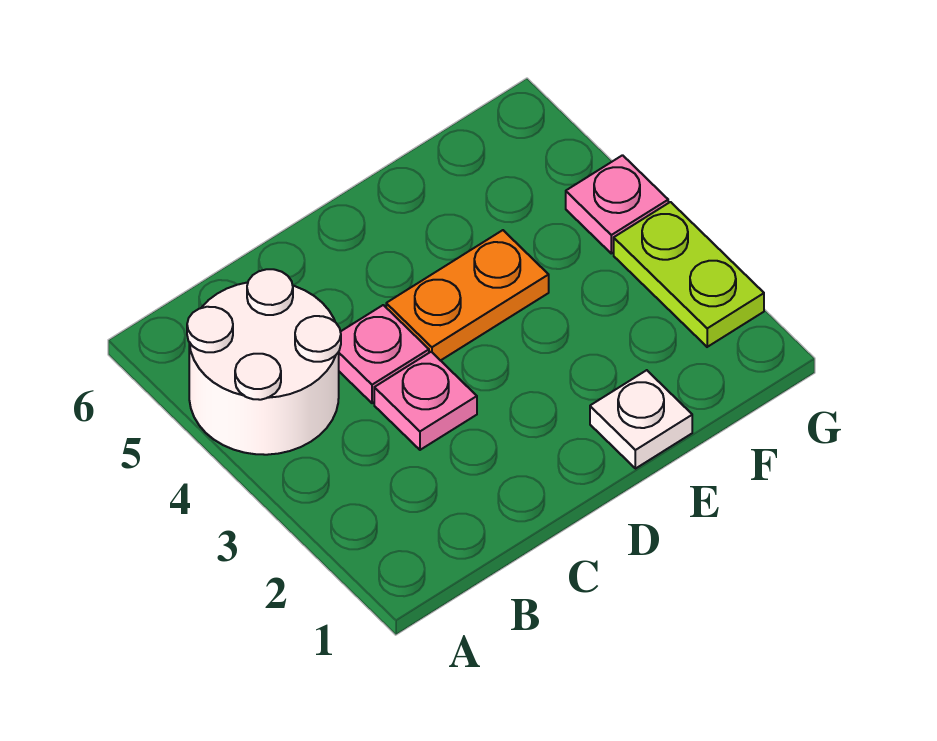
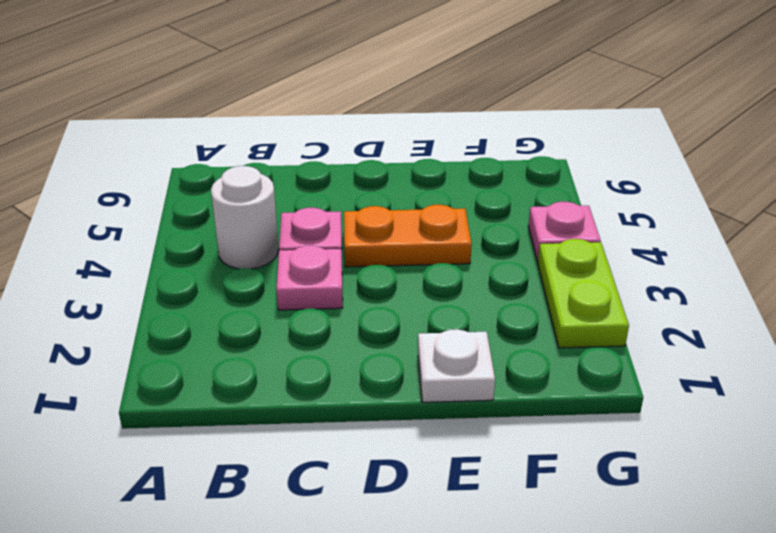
white 2x2 round brick [187,269,341,455] -> white 1x1 round brick [211,166,279,269]

